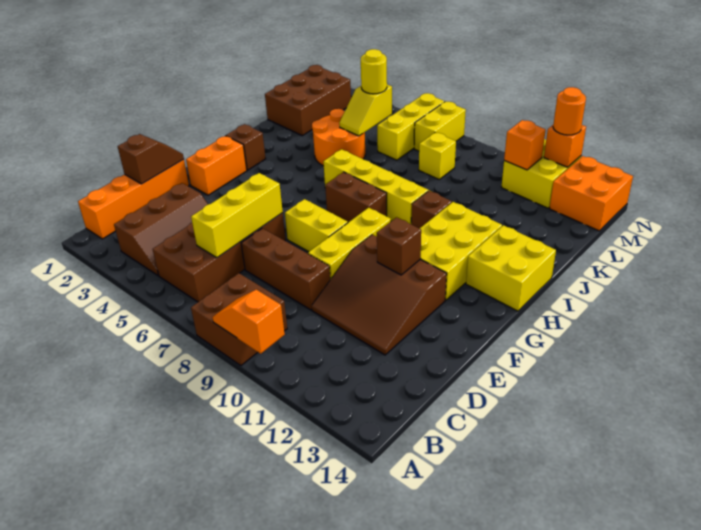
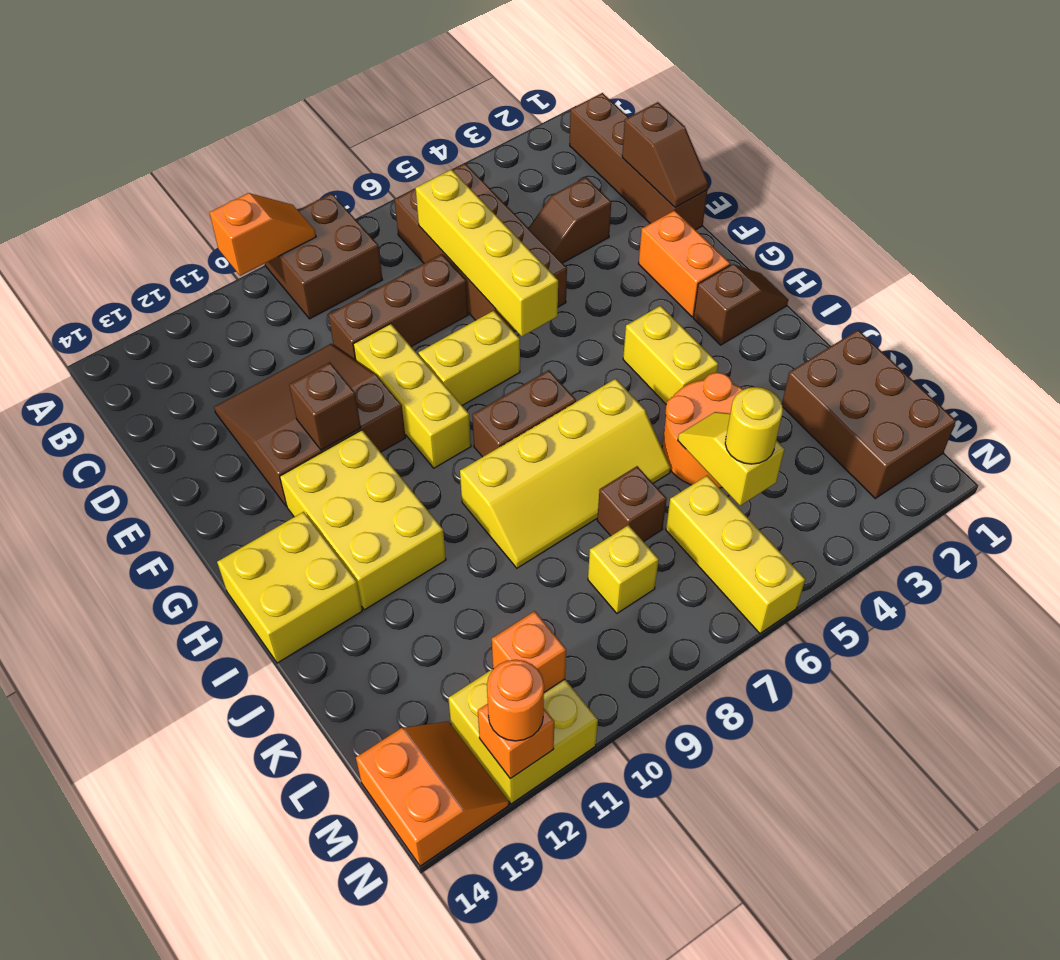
orange 1x4 brick [78,159,189,239] -> brown 1x4 brick [570,93,707,230]
brown 2x3 slope [114,183,208,276] -> brown 1x2 slope [529,177,611,263]
yellow 1x3 brick [191,173,283,258] -> yellow 1x4 brick [415,169,558,337]
brown 1x1 brick [411,191,452,229] -> brown 1x1 brick moved to [597,466,667,542]
yellow 1x2 brick [414,101,466,151] -> yellow 1x2 brick moved to [623,306,718,405]
orange 2x2 brick [549,156,633,231] -> orange 2x2 slope [356,721,509,866]

